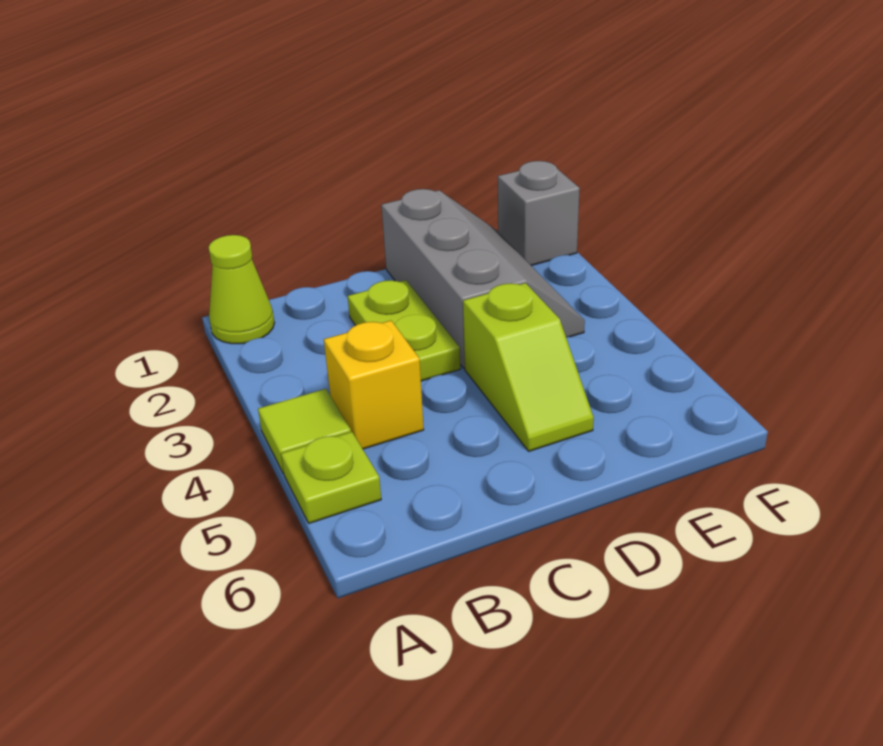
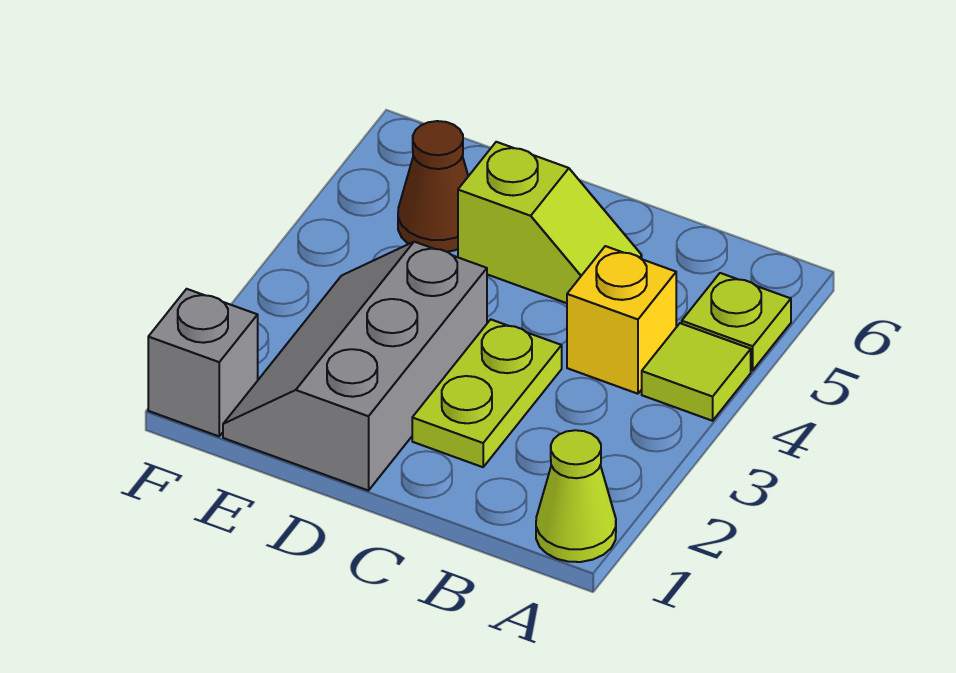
lime 1x2 slope [463,283,594,451] -> lime 1x2 slope turned to [458,142,642,303]
none -> brown 1x1 cone [398,121,468,252]

